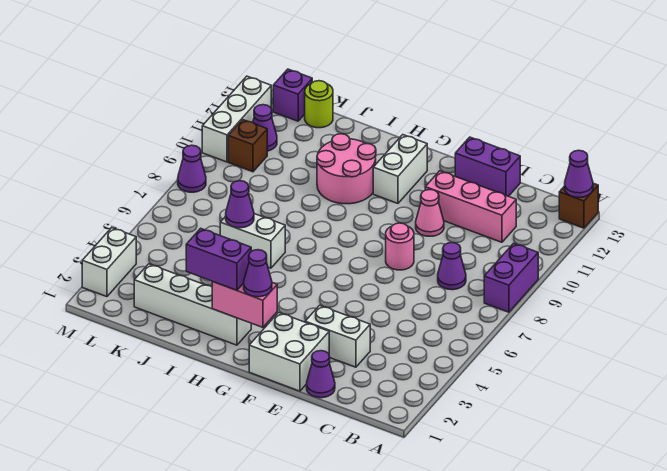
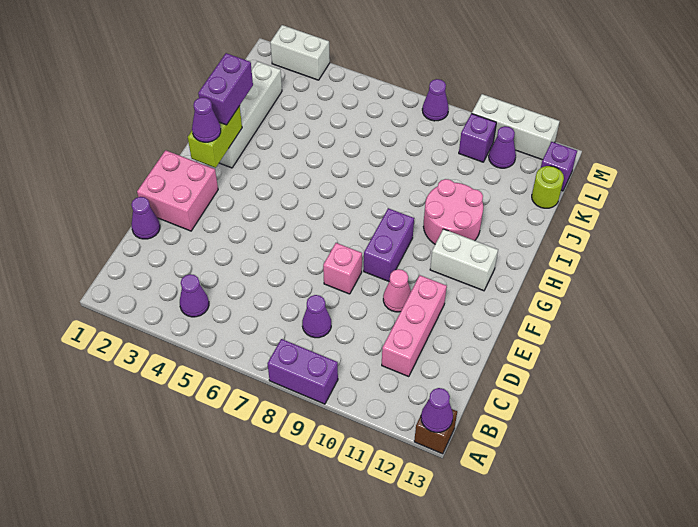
white 1x2 brick [305,305,370,367] -> none
purple 1x2 brick [455,137,520,196] -> purple 1x2 brick moved to [364,208,414,281]
white 2x2 brick [249,312,329,391] -> pink 2x2 brick [137,150,218,231]
pink 1x1 round brick [386,223,414,270] -> pink 1x1 brick [323,243,362,294]
pink 1x2 brick [212,282,277,327] -> lime 1x2 brick [188,106,242,168]
white 1x2 brick [220,214,285,268] -> none
purple 1x1 cone [226,181,254,228] -> purple 1x1 cone moved to [180,274,209,317]
brown 1x1 brick [228,120,267,172] -> purple 1x1 brick [459,114,496,162]

